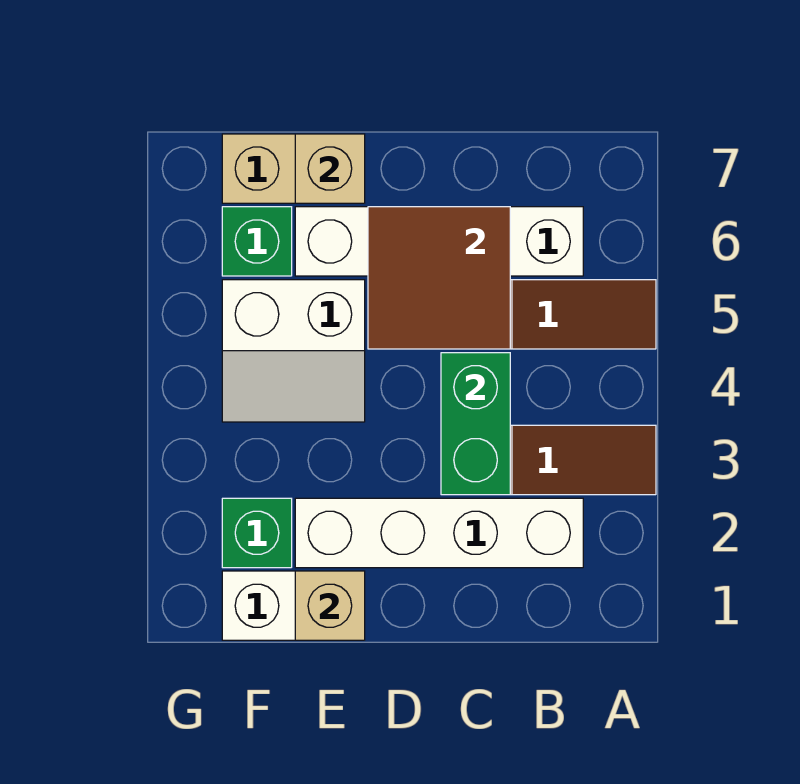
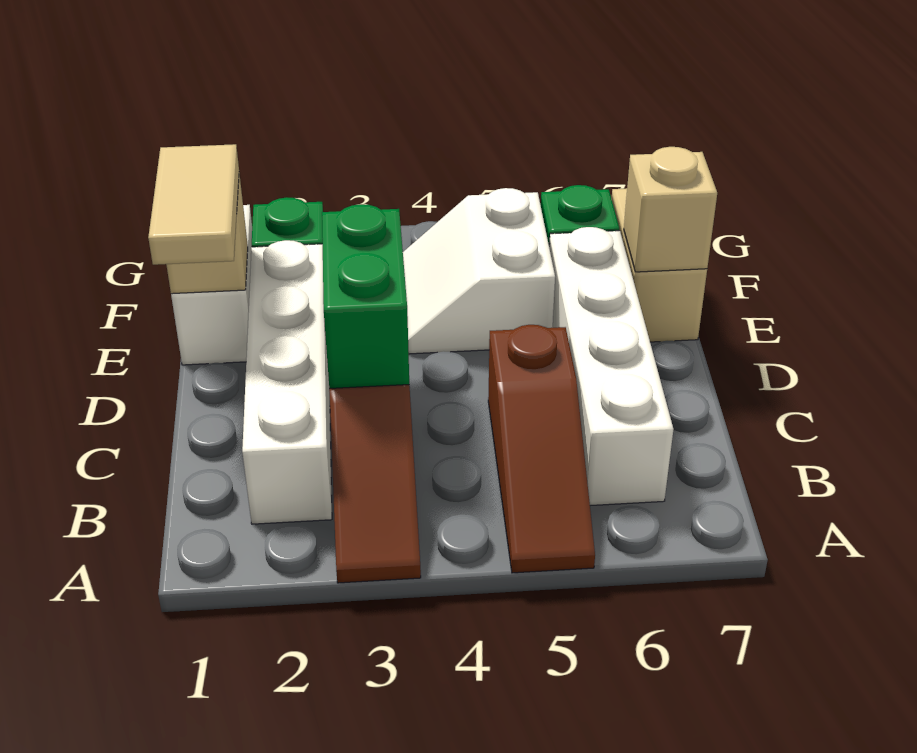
green 1x2 brick [441,353,510,495] -> green 1x2 brick turned to [322,204,409,389]
brown 2x2 tile [368,207,510,349] -> none
none -> tan 1x2 tile [148,144,239,265]

